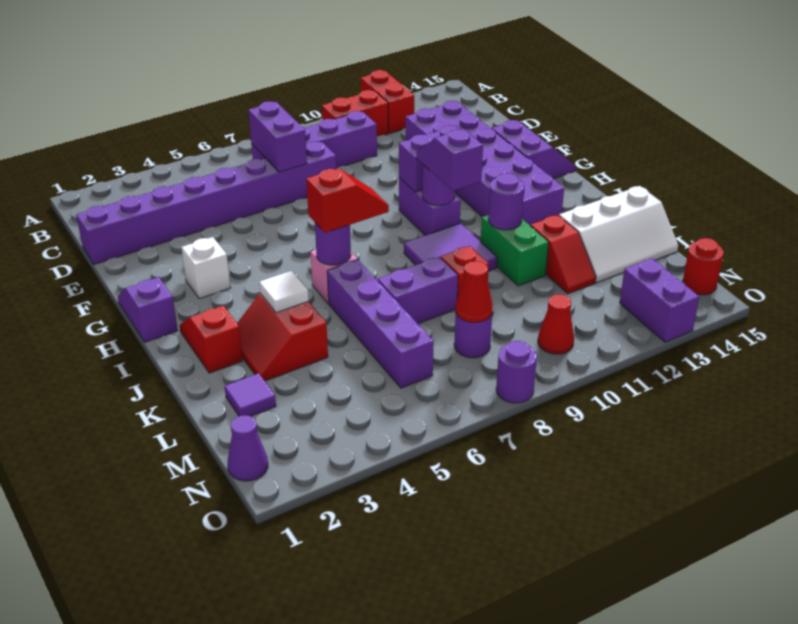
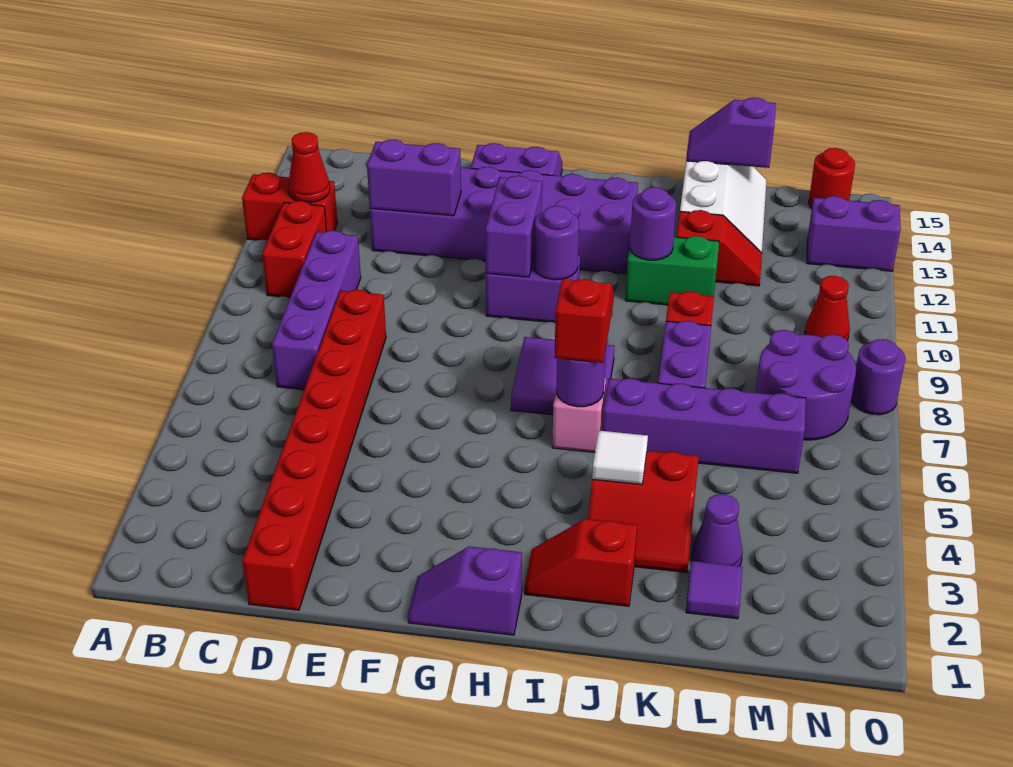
purple 1x2 brick [248,101,307,172] -> purple 1x2 brick moved to [367,140,461,216]
purple 1x8 brick [76,141,337,264] -> red 1x8 brick [242,290,386,610]
white 1x1 brick [181,237,230,299] -> none
purple 1x2 slope [416,129,483,190] -> purple 1x2 slope moved to [686,98,776,168]
purple 2x2 tile [404,223,498,271] -> purple 2x2 tile moved to [511,337,615,415]
purple 1x1 round brick [454,314,492,358] -> purple 2x2 round brick [756,330,856,440]
red 1x1 cone [456,261,493,323] -> red 1x1 cone moved to [288,132,330,203]
purple 1x1 cone [228,415,268,481] -> purple 1x1 cone moved to [692,494,743,566]

